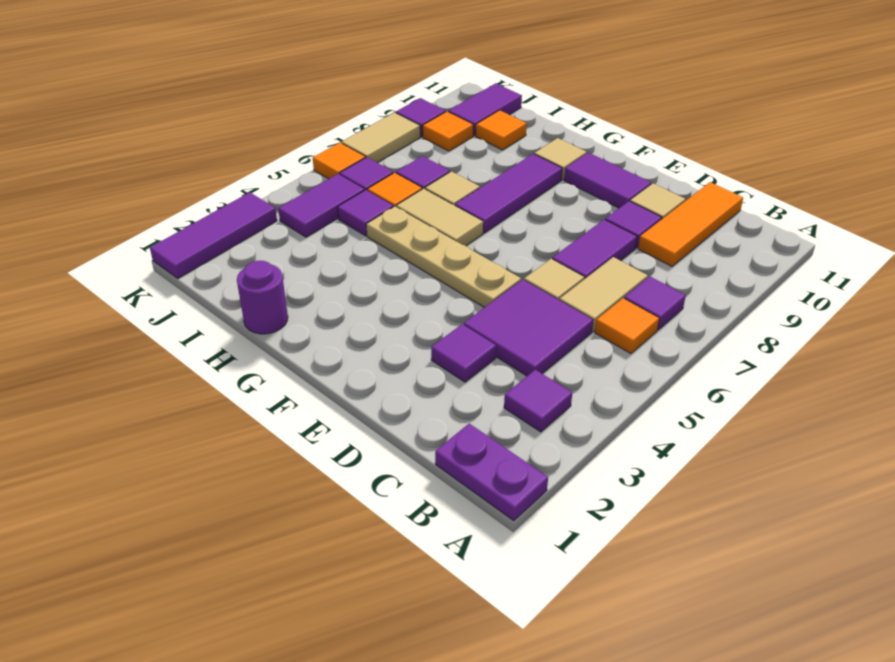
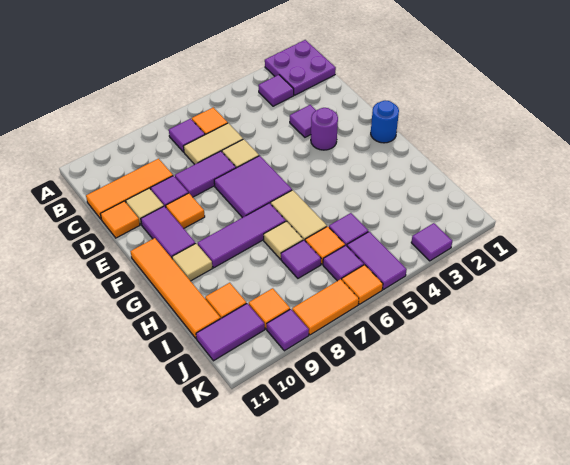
purple 1x2 plate [435,424,548,521] -> purple 2x2 plate [265,40,336,95]
purple 2x2 tile [464,280,593,376] -> purple 2x2 tile moved to [214,156,292,218]
none -> orange 1x1 tile [100,201,140,238]
tan 1x4 plate [366,206,521,308] -> none
none -> orange 1x1 tile [166,193,205,228]
none -> blue 1x1 round brick [371,100,399,143]
none -> orange 1x4 tile [130,238,221,339]
purple 1x1 round brick [237,261,288,334] -> purple 1x1 round brick moved to [311,108,338,150]
purple 1x2 tile [278,174,365,237] -> purple 1x2 tile turned to [347,231,407,290]
purple 1x3 tile [150,192,277,278] -> purple 1x1 tile [411,223,452,261]
tan 1x2 tile [341,112,420,163] -> orange 1x2 tile [292,279,359,335]

